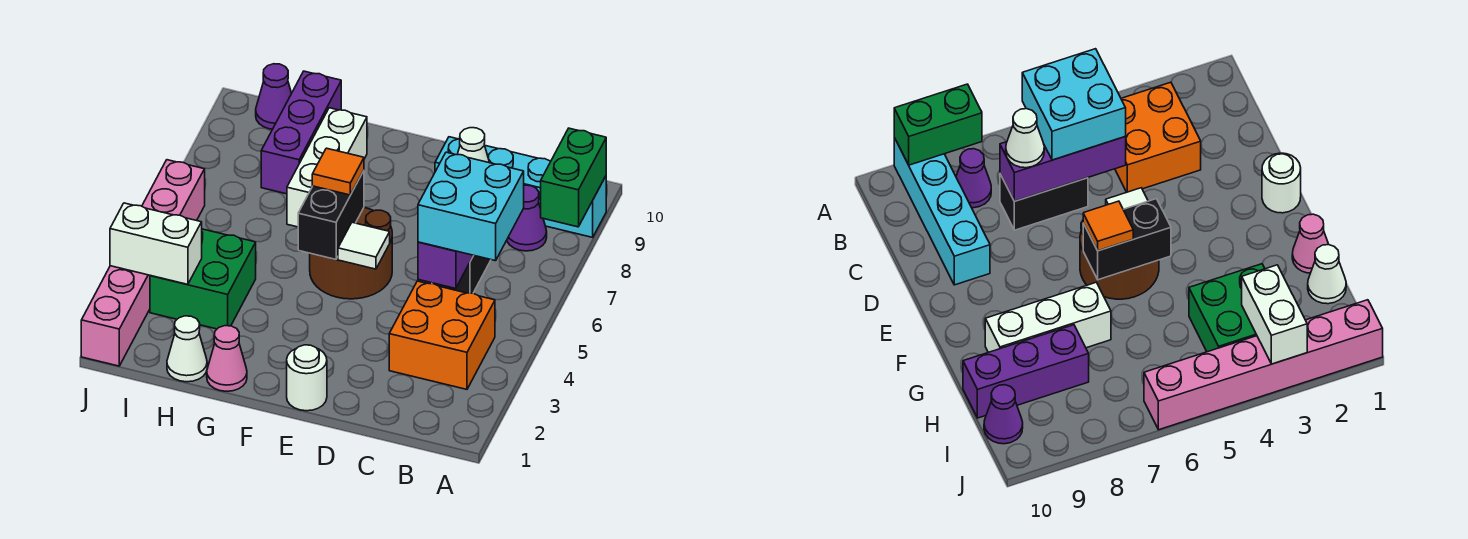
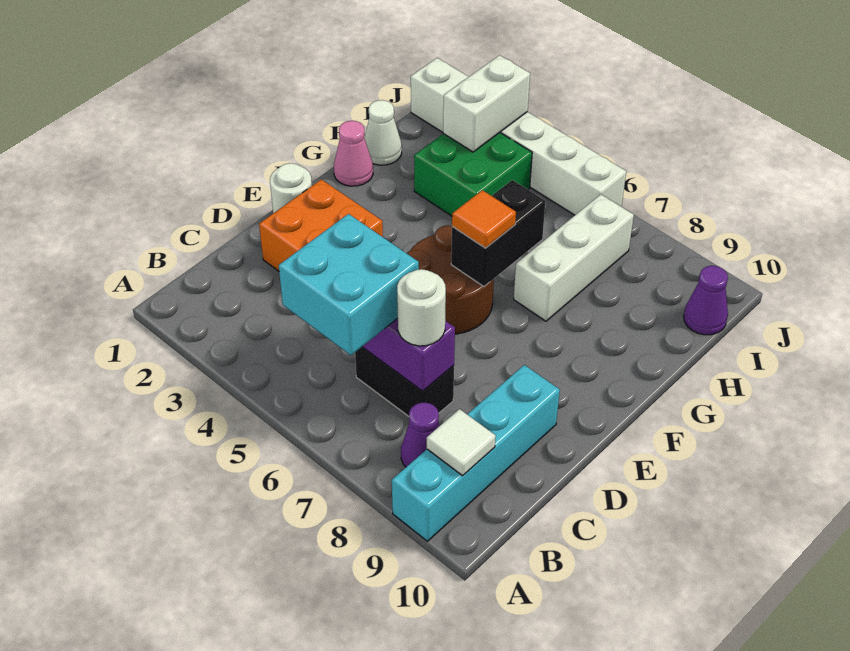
green 1x2 brick [541,128,606,227] -> none
orange 2x2 brick [389,281,495,389] -> orange 2x2 brick moved to [259,179,383,271]
white 1x1 cone [457,128,489,163] -> white 1x1 round brick [397,269,446,346]
white 1x1 tile [338,222,390,269] -> white 1x1 tile moved to [427,409,496,476]
black 1x2 brick [298,171,364,260] -> black 1x2 brick turned to [451,180,546,286]
white 1x3 brick [287,108,367,227] -> white 1x3 brick turned to [514,194,634,321]
purple 1x3 brick [261,71,341,194] -> none
pink 1x6 brick [81,160,205,366] -> white 1x6 brick [411,58,626,215]

